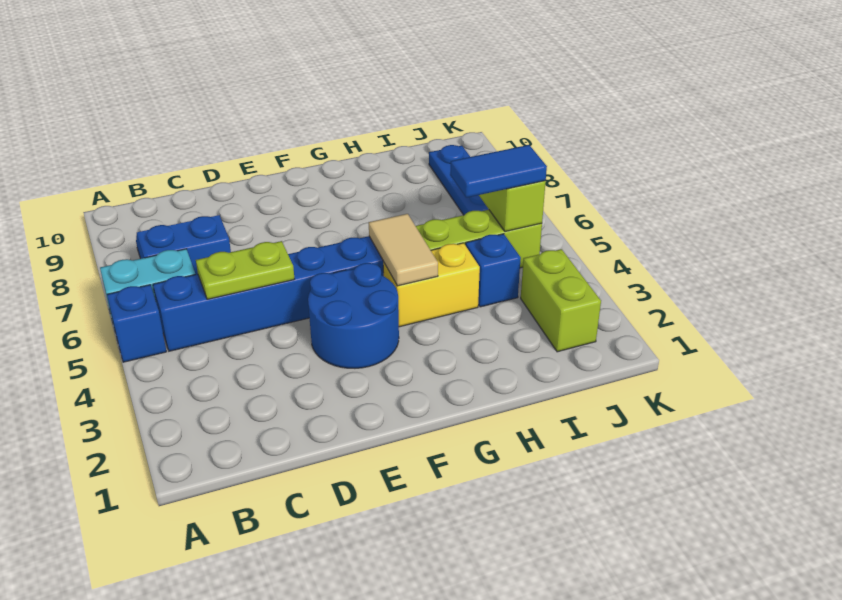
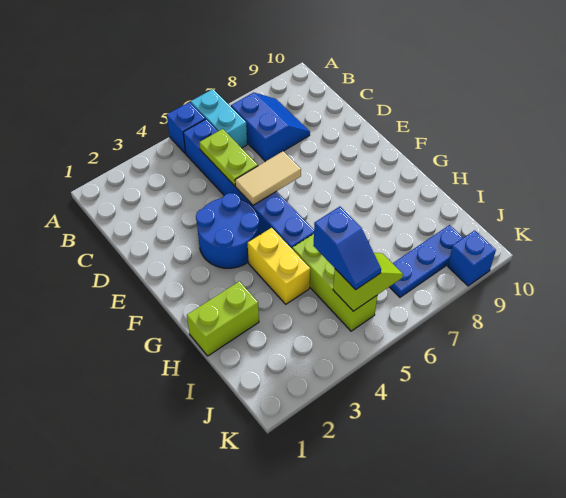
tan 1x2 tile [369,214,438,286] -> tan 1x2 tile moved to [235,151,301,205]
blue 1x1 brick [466,234,521,307] -> blue 1x1 brick moved to [448,230,496,286]
blue 1x2 tile [450,145,547,198] -> blue 1x2 slope [313,207,381,290]
lime 1x2 brick [521,249,601,352] -> lime 1x2 brick moved to [187,281,259,356]

